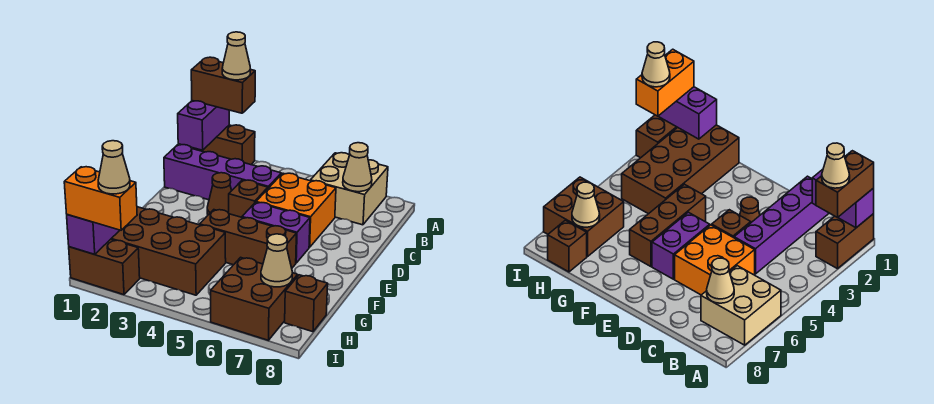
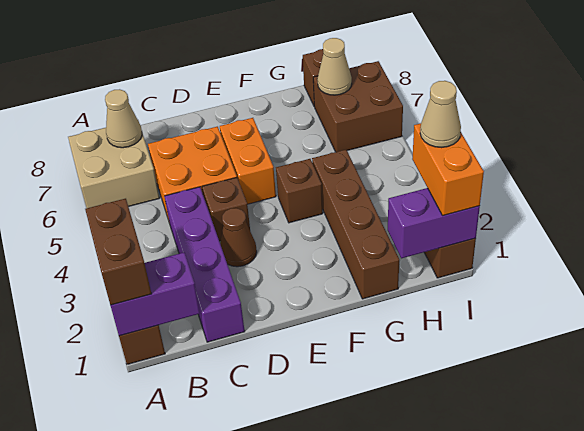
tan 1x1 cone [222,32,250,80] -> none
purple 1x2 brick [242,202,310,263] -> orange 1x2 brick [220,118,276,204]
brown 1x3 brick [200,210,296,268] -> brown 1x1 brick [276,159,323,223]
brown 2x4 brick [111,207,226,295] -> brown 1x4 brick [312,150,399,299]

